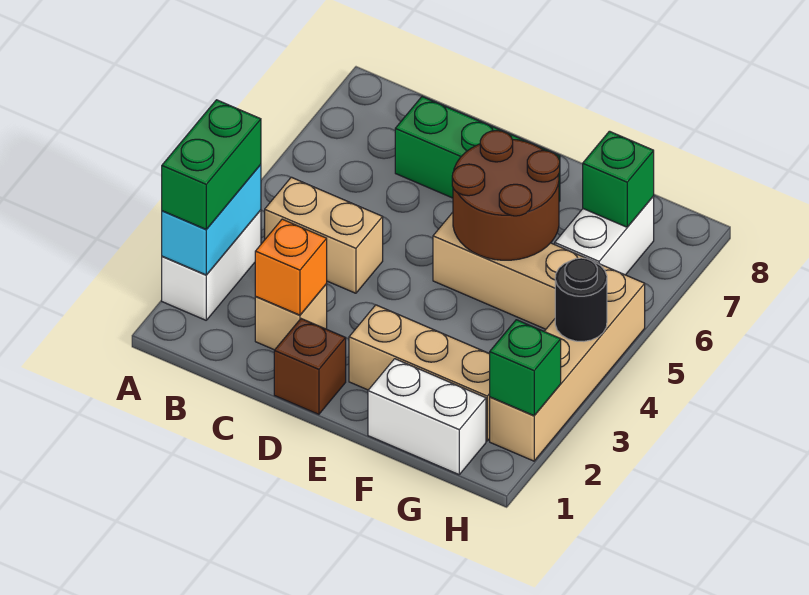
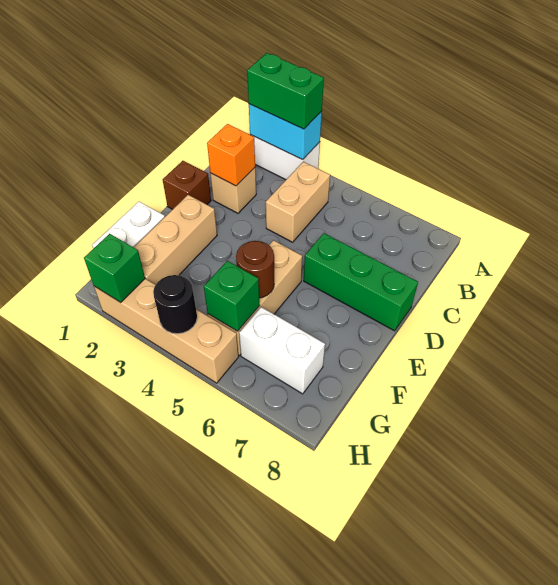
green 1x3 brick [395,97,560,202] -> green 1x3 brick turned to [304,233,418,331]
brown 2x2 round brick [452,131,560,260] -> brown 1x1 round brick [236,241,274,298]
green 1x1 brick [583,131,654,227] -> green 1x1 brick moved to [204,261,260,331]

